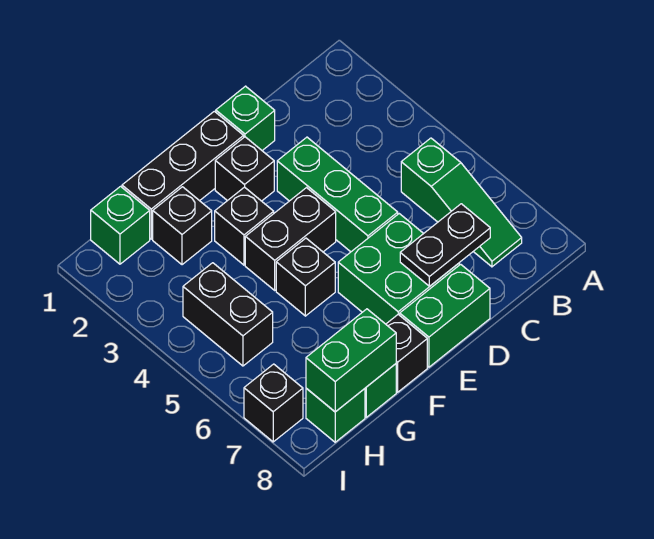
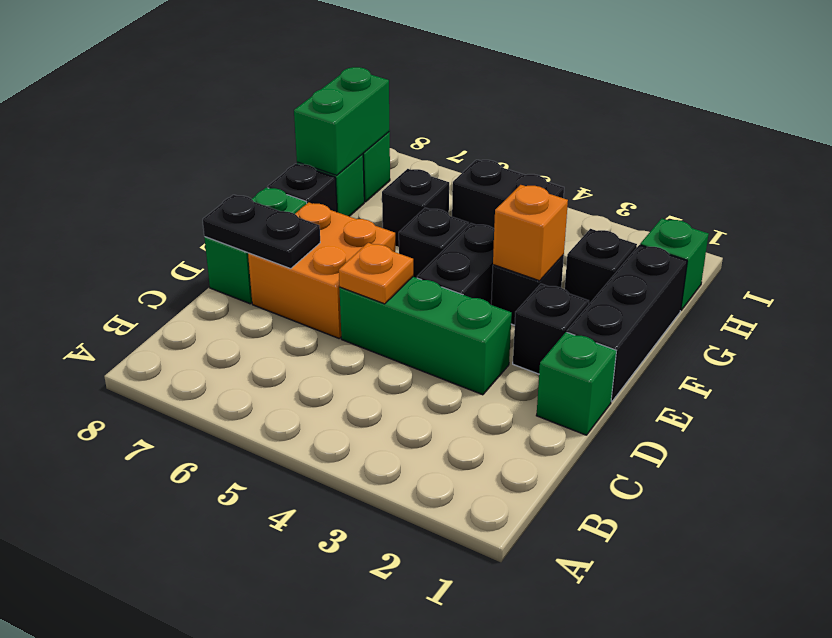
green 1x3 slope [401,138,522,267] -> none
black 1x2 plate [400,204,490,286] -> black 1x2 plate turned to [203,195,320,269]
none -> orange 1x1 plate [339,243,413,304]
green 2x2 brick [338,214,459,324] -> orange 2x2 brick [248,202,395,338]
none -> orange 1x1 brick [493,185,568,281]
black 1x1 brick [244,364,303,442] -> black 1x1 brick moved to [382,169,449,247]

